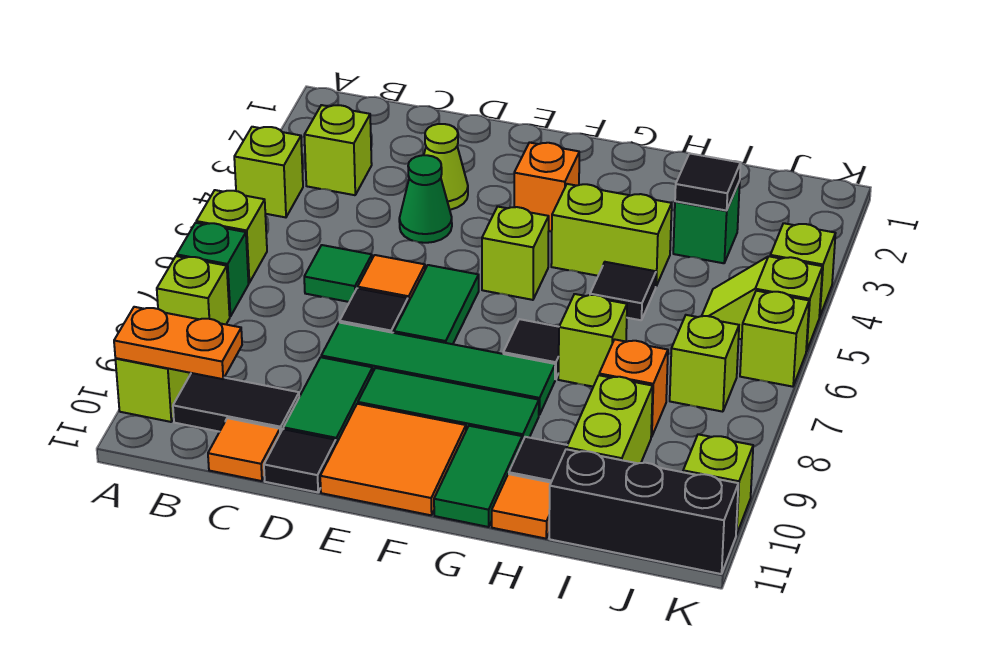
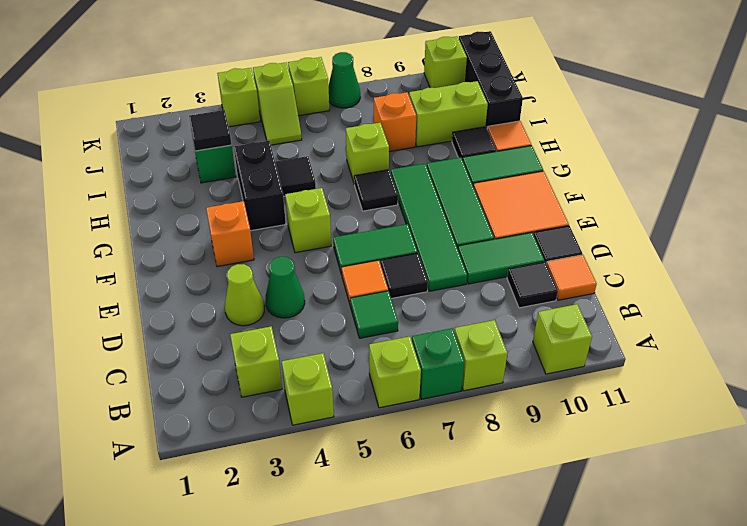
orange 1x2 plate [114,307,242,379] -> none
black 1x2 tile [173,373,299,433] -> black 1x1 tile [507,262,558,308]
lime 1x2 brick [551,184,672,286] -> black 1x2 brick [234,141,286,231]
lime 1x1 brick [670,315,739,412] -> none
none -> green 1x1 cone [328,52,360,108]

